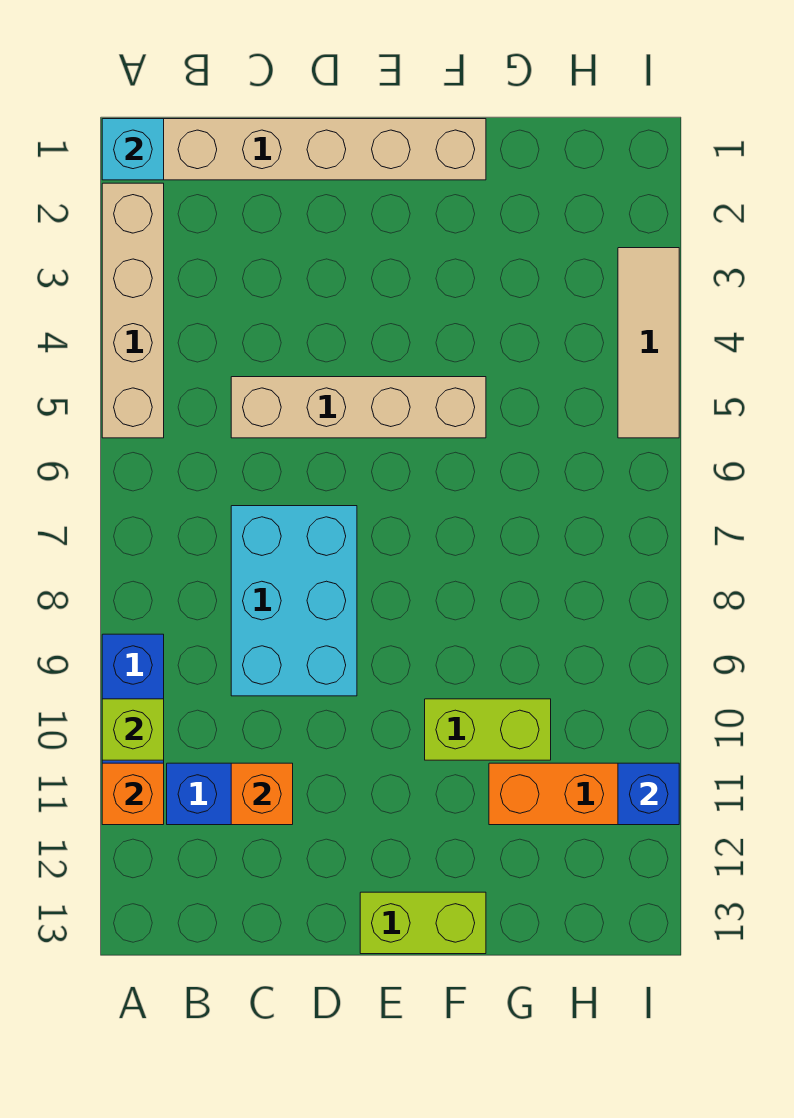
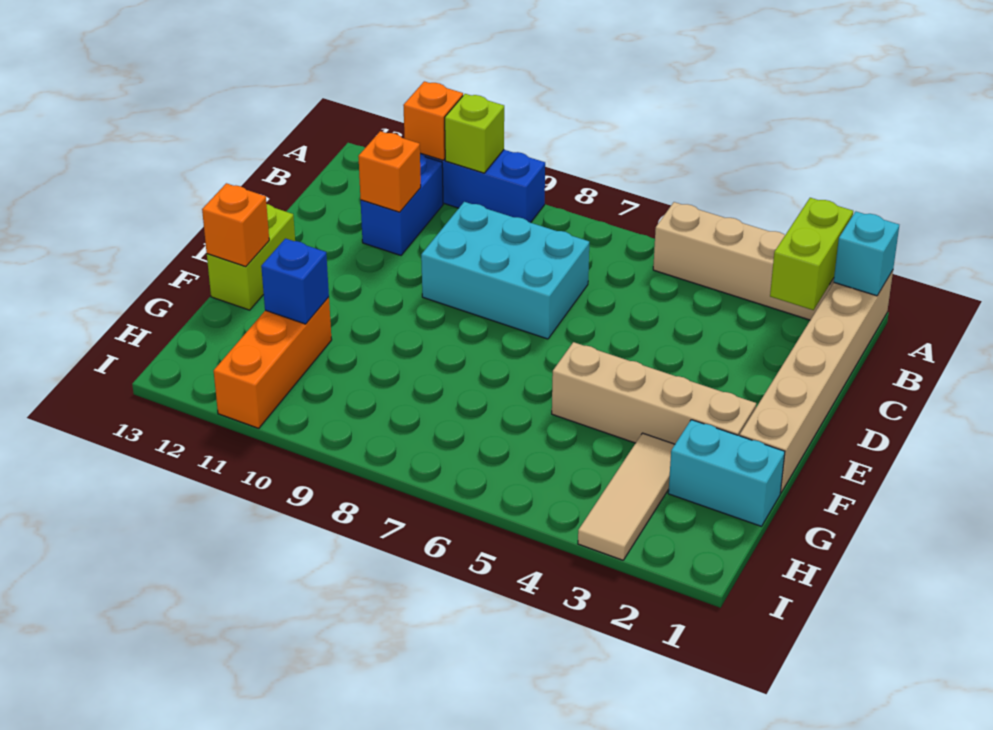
tan 1x4 brick [231,377,486,438] -> tan 1x4 brick turned to [552,342,756,444]
lime 1x2 brick [425,699,551,760] -> lime 1x2 brick moved to [770,198,853,310]
none -> orange 1x1 brick [202,183,269,267]
none -> cyan 1x2 brick [668,420,785,526]
tan 1x3 tile [618,248,679,438] -> tan 1x3 tile turned to [578,433,675,560]
blue 1x1 brick [618,763,679,825] -> blue 1x1 brick moved to [261,239,329,324]

